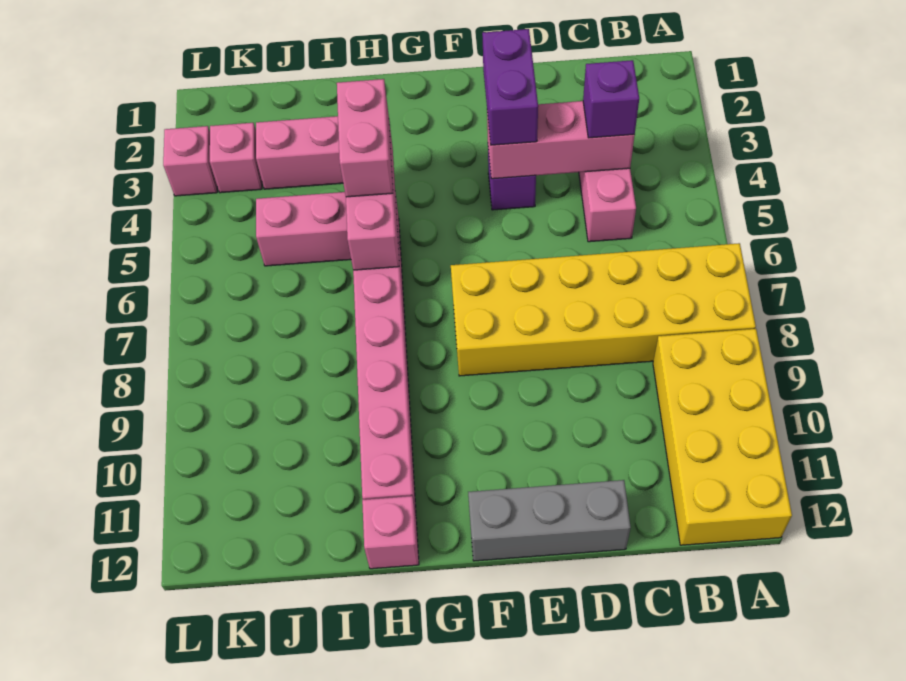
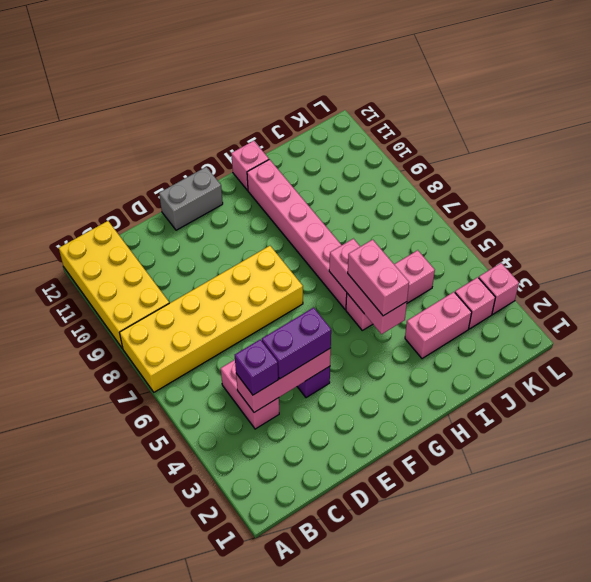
grey 1x3 brick [468,480,631,561] -> grey 1x2 brick [159,167,223,230]
purple 1x2 brick [482,29,538,145] -> purple 1x2 brick turned to [262,308,331,379]

